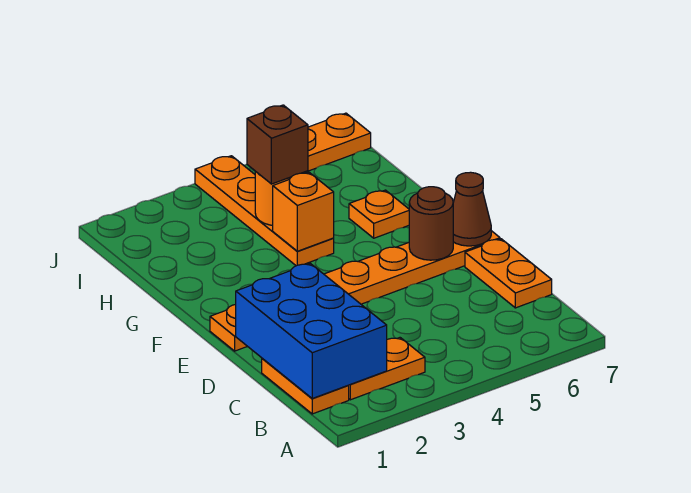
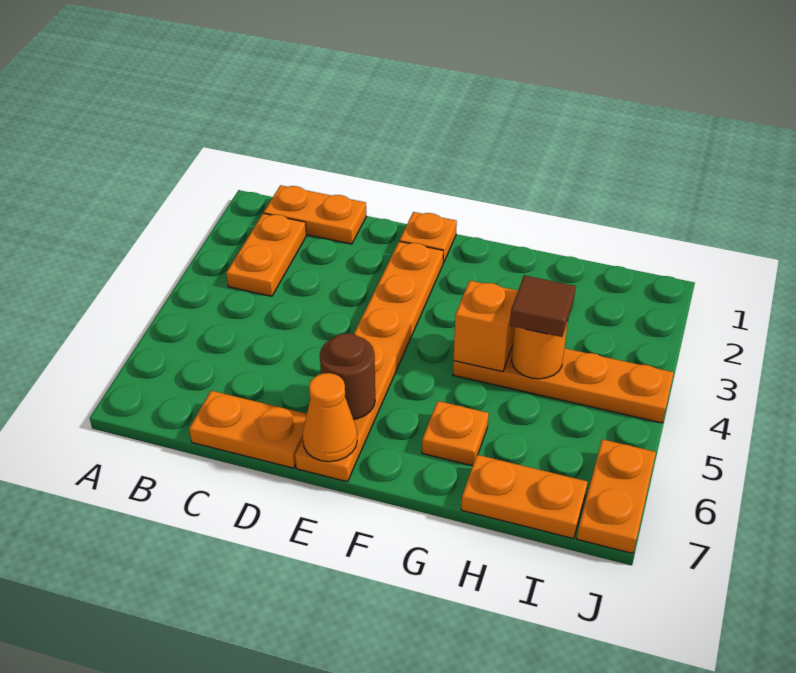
blue 2x3 brick [236,263,387,398] -> none
brown 1x1 cone [453,172,491,246] -> orange 1x1 cone [302,373,357,462]
brown 1x1 brick [247,105,308,184] -> brown 1x1 tile [510,275,576,337]
none -> orange 1x2 plate [461,455,588,539]

